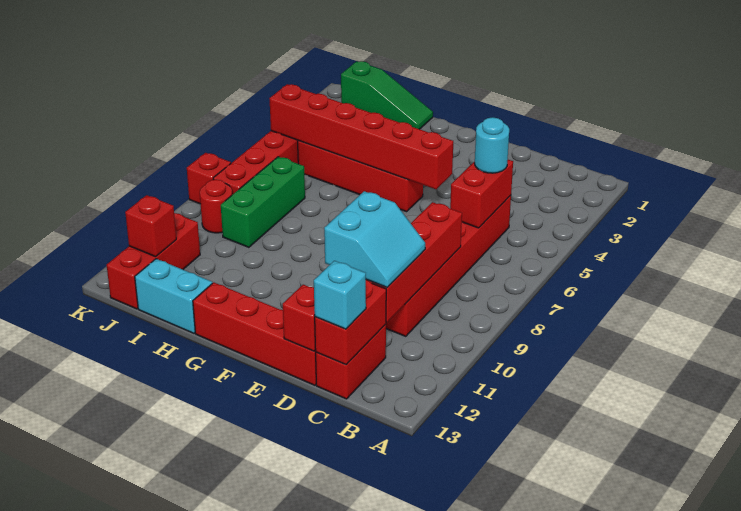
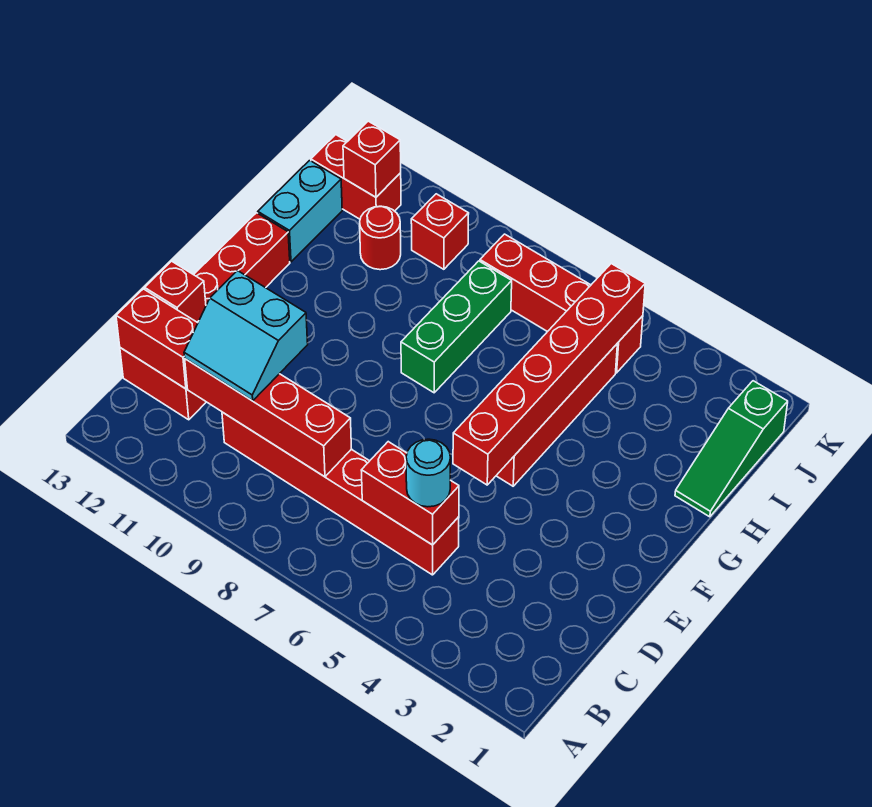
cyan 1x1 brick [314,261,366,329] -> none
green 1x3 brick [221,157,305,247] -> green 1x3 brick turned to [401,261,512,393]
red 1x1 round brick [200,180,232,233] -> red 1x1 round brick moved to [360,206,401,270]
red 1x3 brick [107,213,200,309] -> red 1x2 brick [311,135,401,219]
red 1x1 brick [187,153,231,204] -> red 1x1 brick moved to [411,194,469,269]

